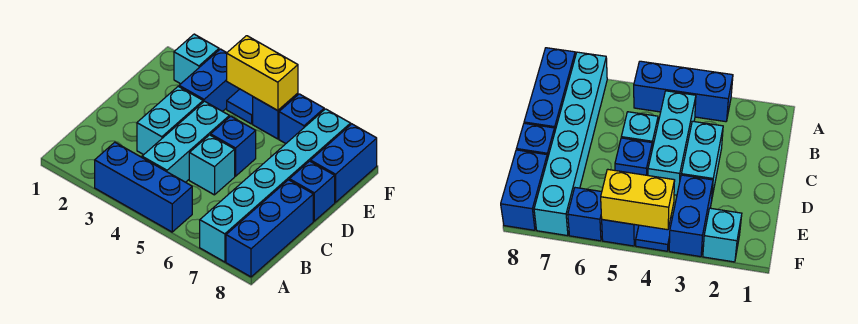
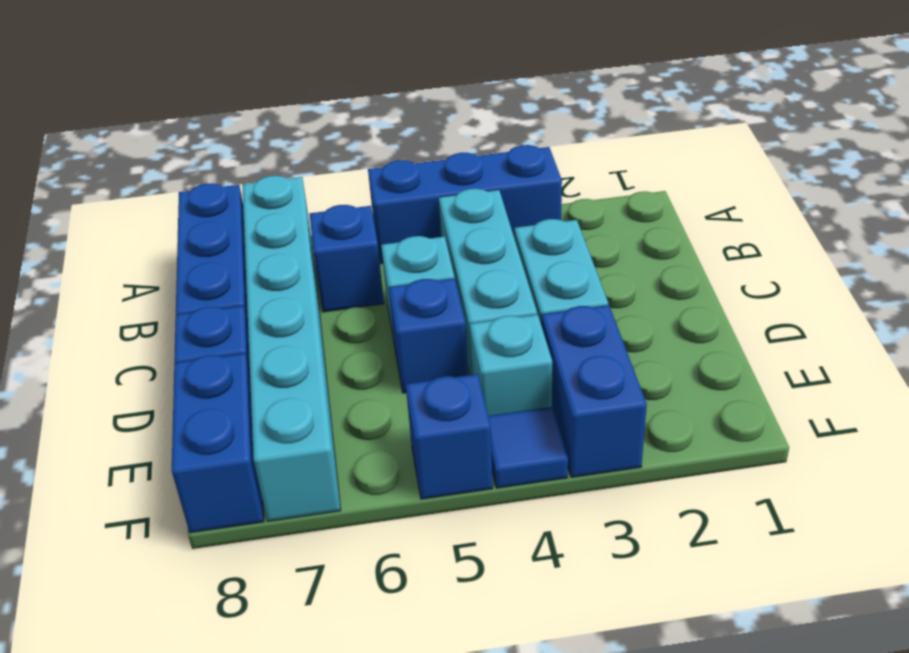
cyan 1x1 brick [174,34,219,84] -> cyan 1x1 brick moved to [469,315,552,416]
yellow 1x2 brick [227,36,298,111] -> none
blue 1x1 brick [279,94,324,144] -> blue 1x1 brick moved to [309,205,384,312]

